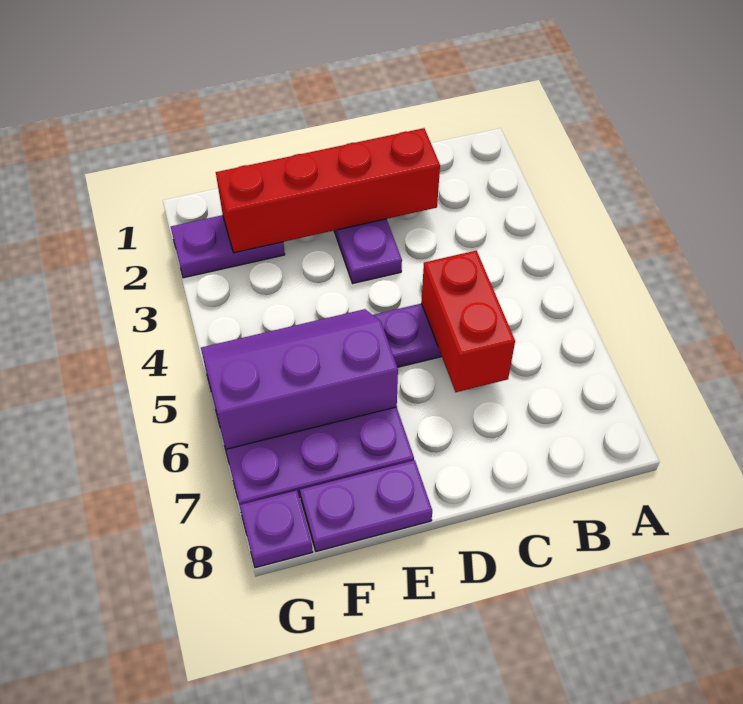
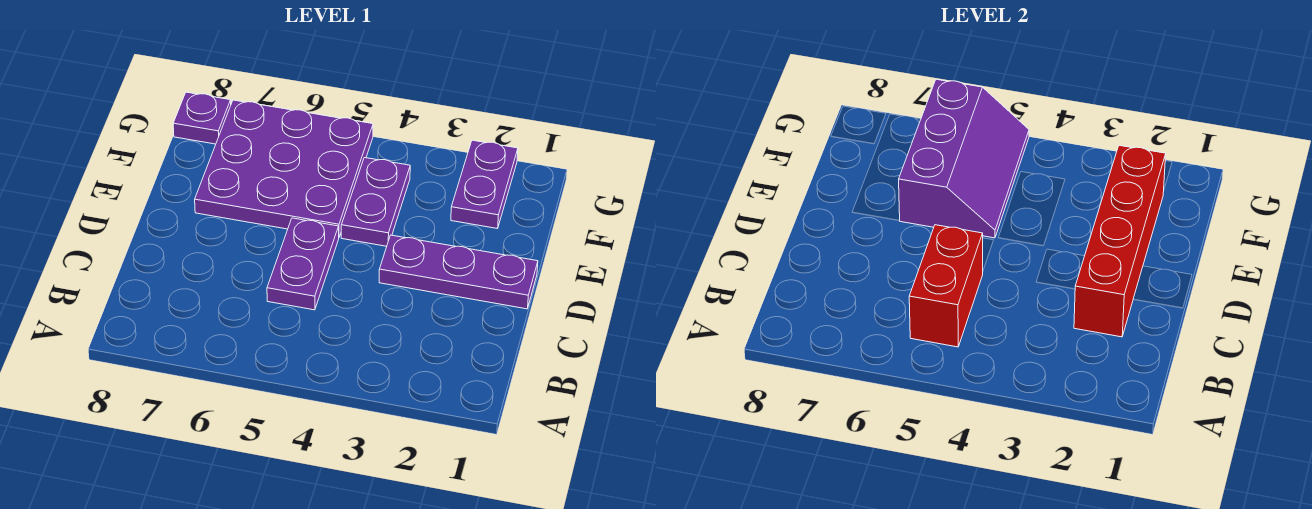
red 1x2 brick [421,251,515,392] -> red 1x2 brick turned to [909,225,983,347]
purple 1x2 plate [300,460,432,551] -> purple 1x2 plate moved to [341,158,410,246]

